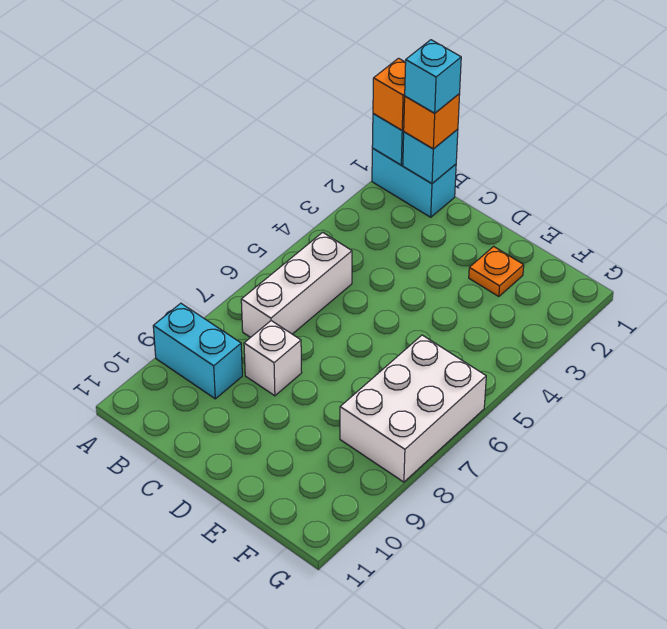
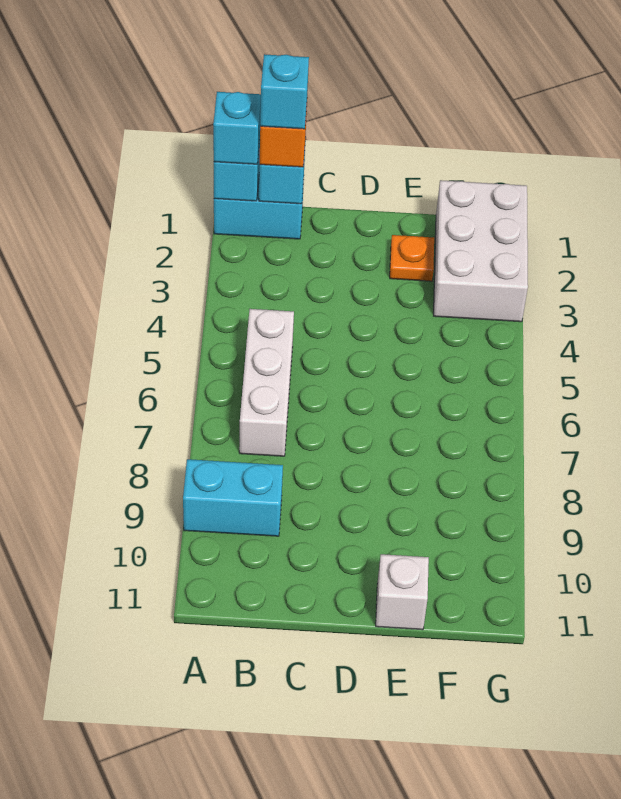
orange 1x1 brick [373,58,406,130] -> cyan 1x1 brick [213,92,261,164]
white 1x1 brick [244,321,302,396] -> white 1x1 brick moved to [376,554,429,630]
white 2x3 brick [340,335,486,482] -> white 2x3 brick moved to [434,180,528,322]

